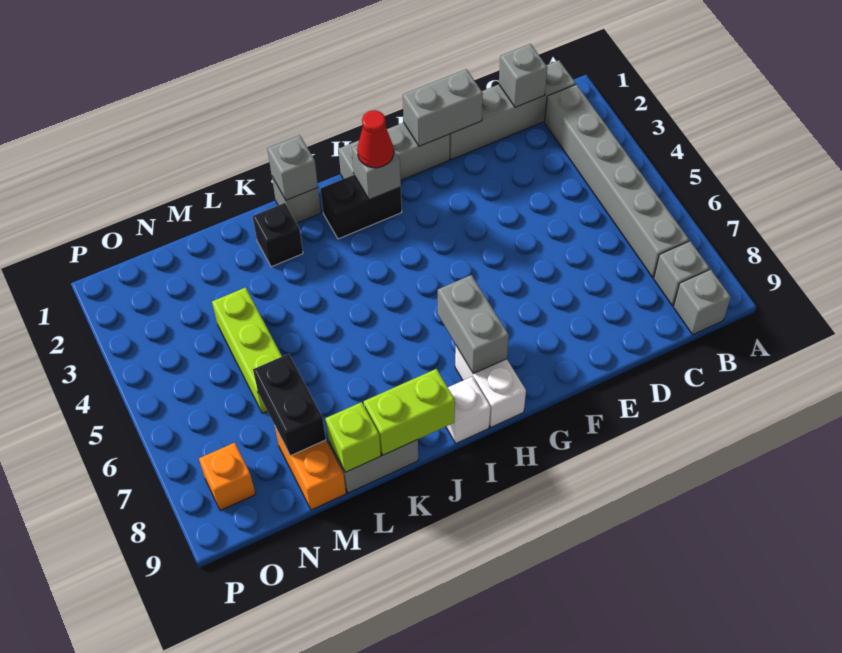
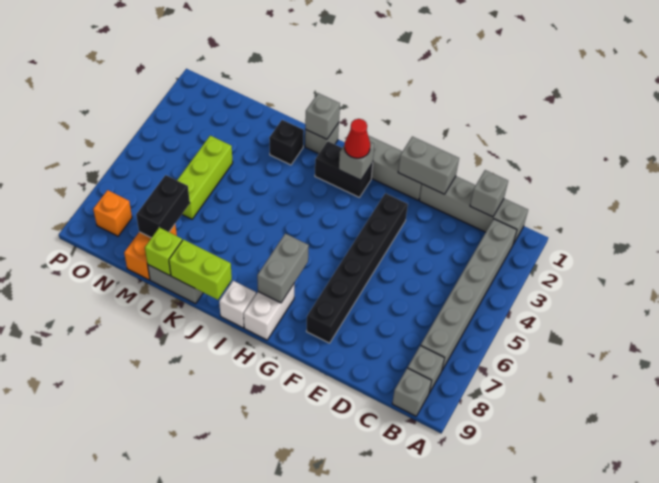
none -> black 1x6 brick [306,193,408,343]

